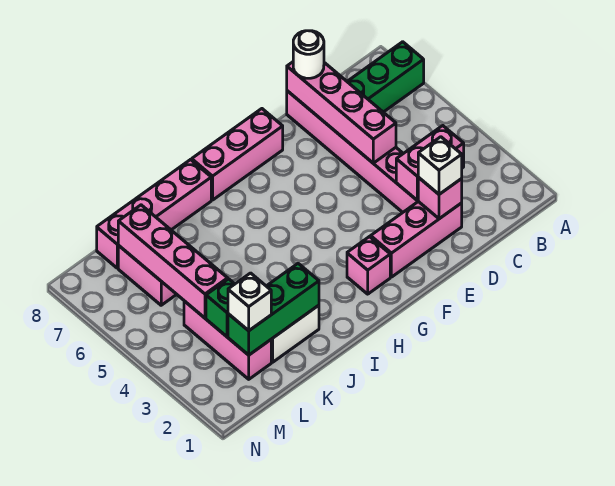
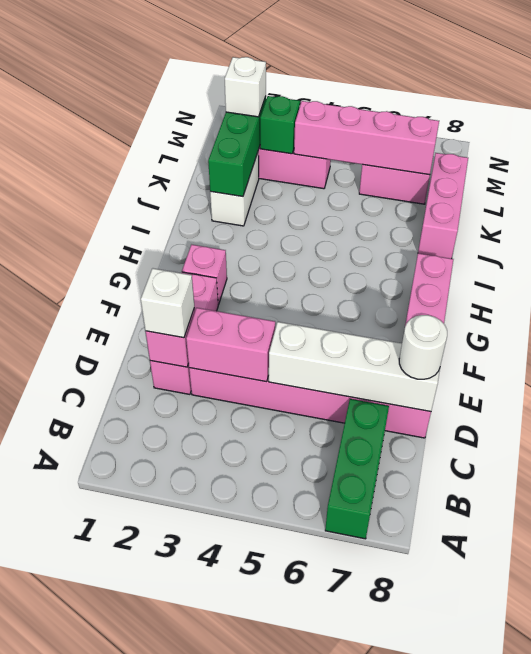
pink 1x2 brick [396,126,464,200] -> pink 1x2 brick turned to [186,308,275,382]
pink 1x4 brick [287,62,396,163] -> white 1x4 brick [269,322,440,412]
pink 1x4 brick [97,160,211,268] -> pink 1x3 brick [418,153,468,259]

